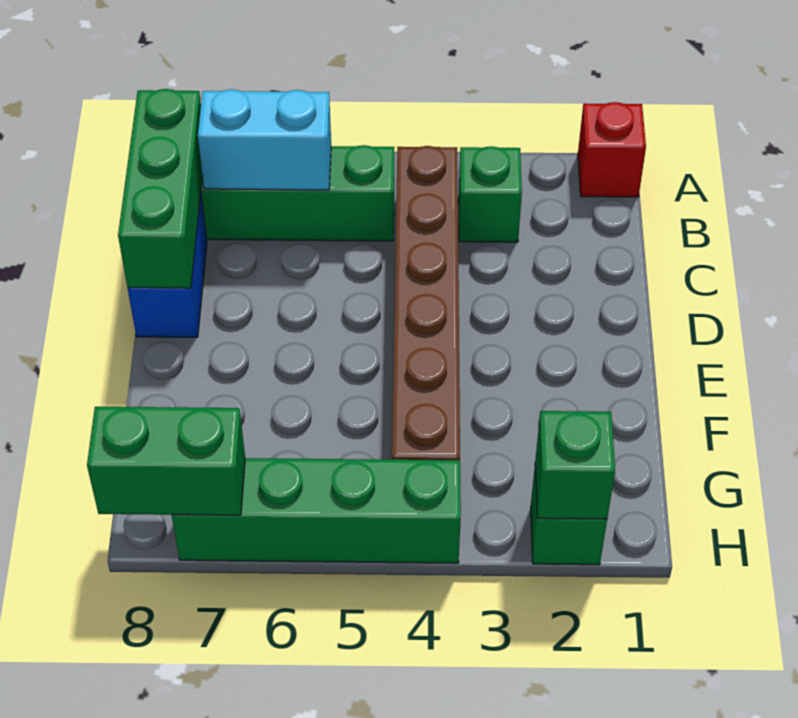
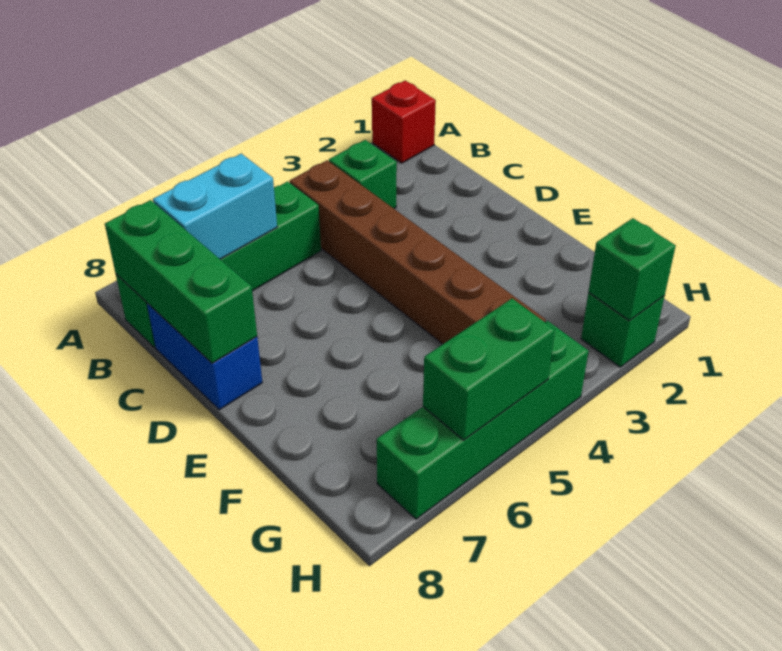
green 1x2 brick [87,407,245,515] -> green 1x2 brick moved to [423,299,555,440]

